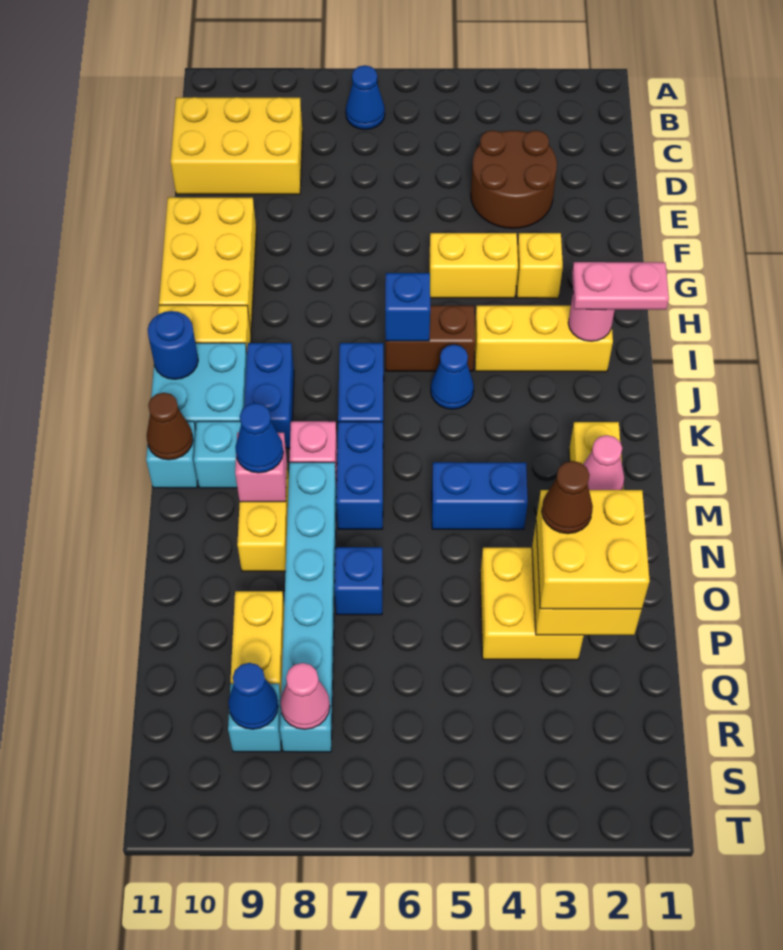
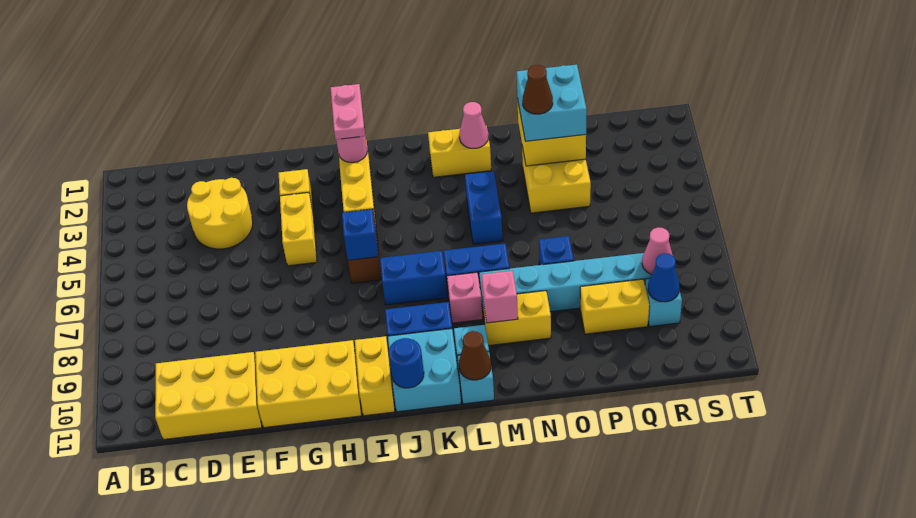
blue 1x1 cone [346,65,385,130] -> none
yellow 2x3 brick [171,97,302,194] -> yellow 2x3 brick turned to [155,352,262,440]
brown 2x2 round brick [471,130,557,228] -> yellow 2x2 round brick [187,178,253,249]
blue 1x1 cone [431,345,474,409] -> none
blue 1x1 cone [235,403,283,473] -> none
yellow 2x2 brick [536,490,650,609] -> cyan 2x2 brick [517,64,587,141]

